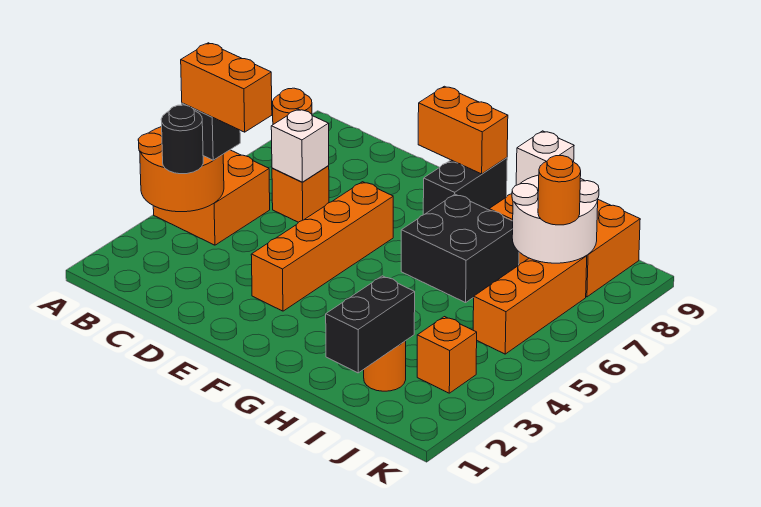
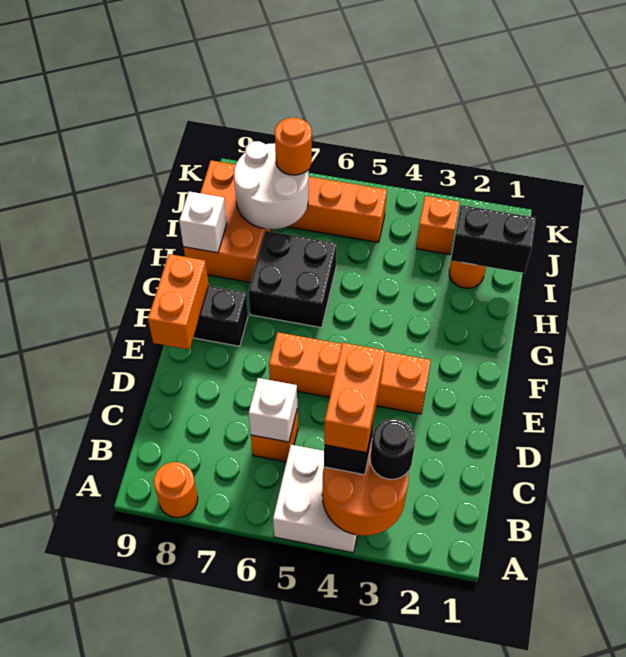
orange 2x2 brick [153,150,270,245] -> white 2x2 brick [273,445,357,553]

